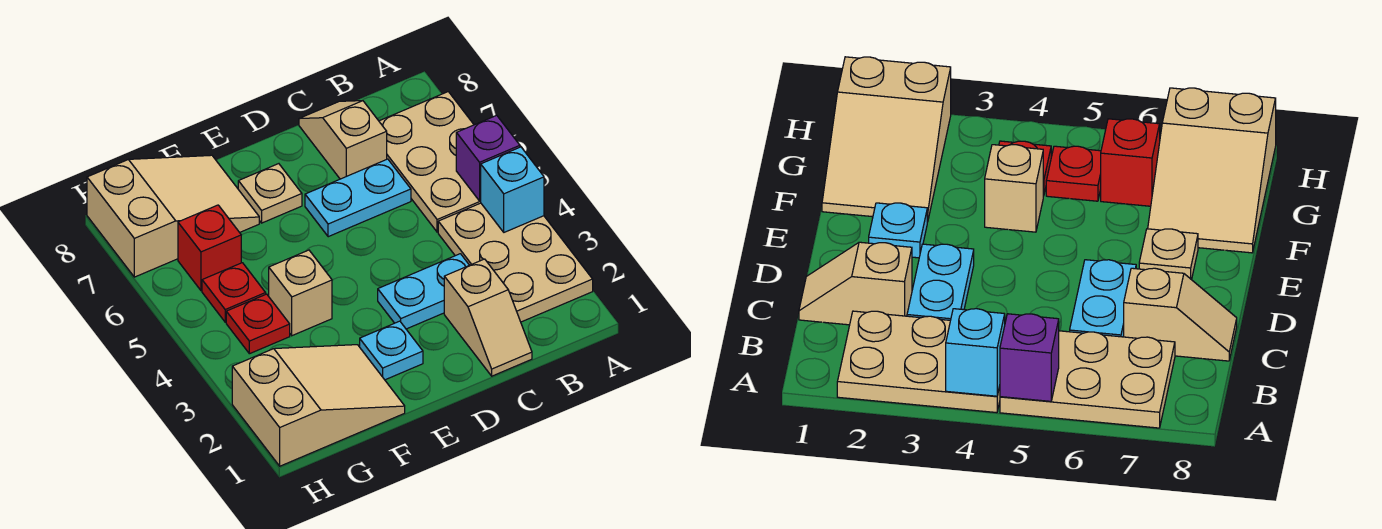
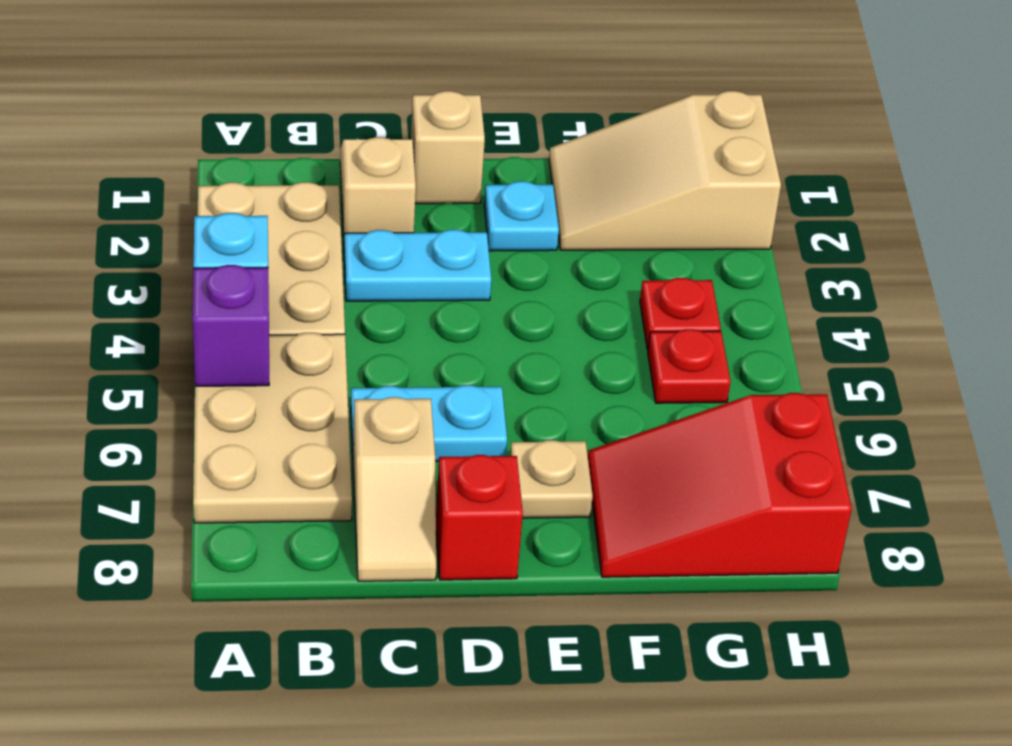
tan 1x1 brick [269,250,332,336] -> tan 1x1 brick moved to [411,91,485,204]
tan 2x3 slope [87,155,259,277] -> red 2x3 slope [588,393,852,577]
red 1x1 brick [178,205,241,291] -> red 1x1 brick moved to [436,455,523,580]

